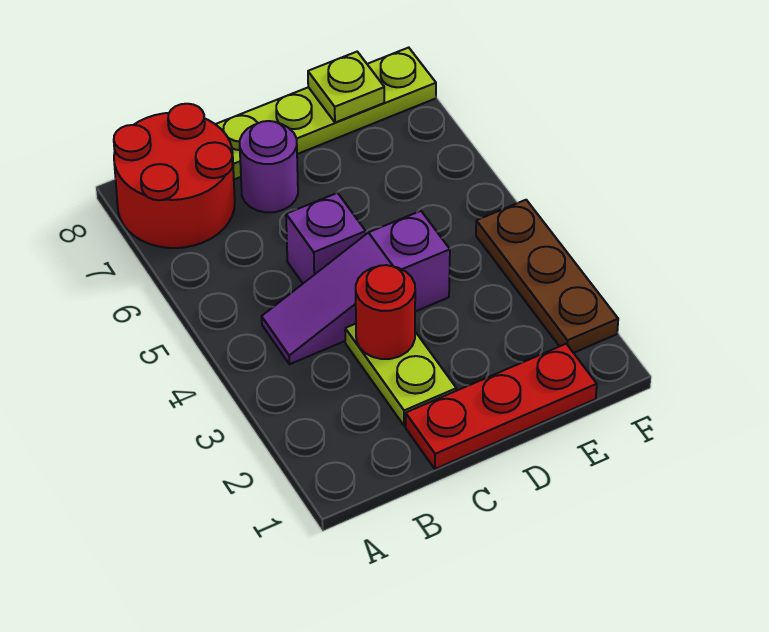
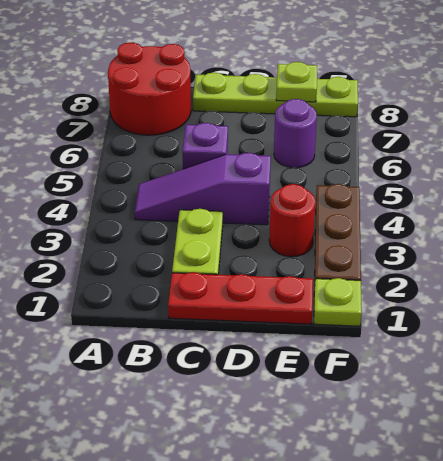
red 1x1 round brick [356,265,415,359] -> red 1x1 round brick moved to [269,184,315,257]
purple 1x1 round brick [240,121,298,212] -> purple 1x1 round brick moved to [274,99,317,168]
none -> lime 1x1 plate [314,278,362,326]

